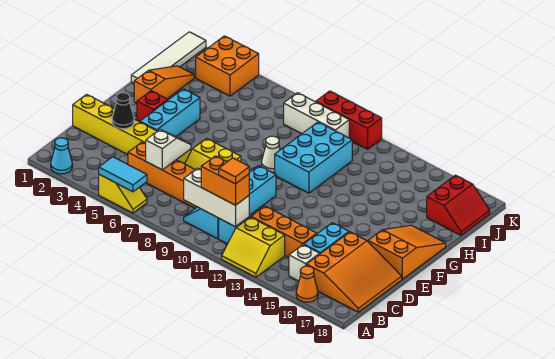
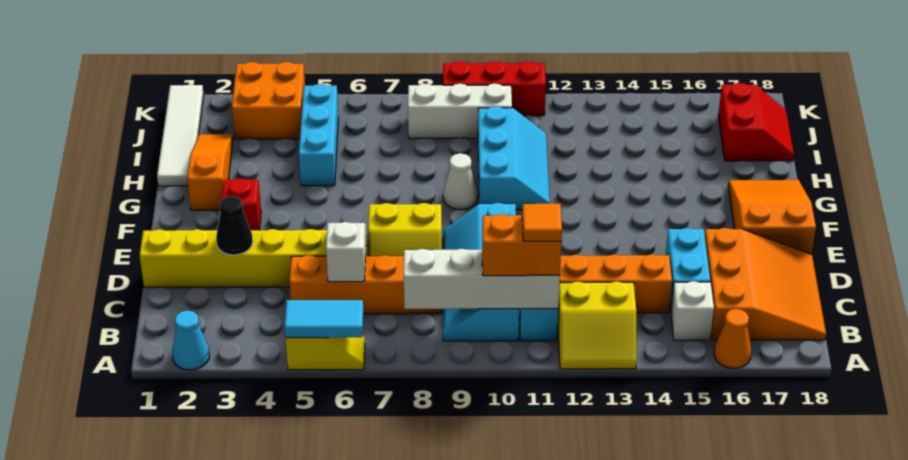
white 1x3 brick [184,168,249,227] -> white 1x4 brick [404,249,560,309]
cyan 1x3 brick [140,89,200,137] -> cyan 1x3 brick moved to [299,84,338,186]
cyan 2x3 brick [275,122,352,193] -> cyan 2x3 slope [478,106,550,210]

